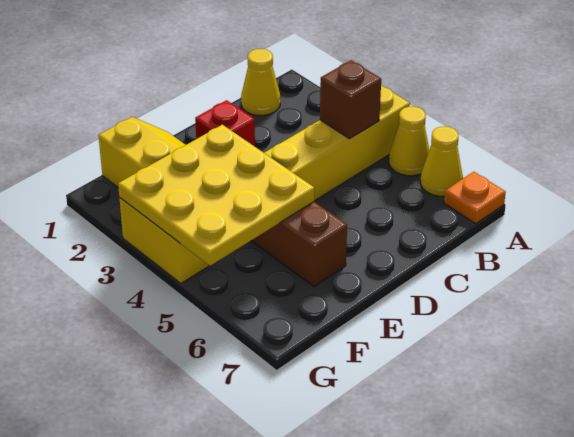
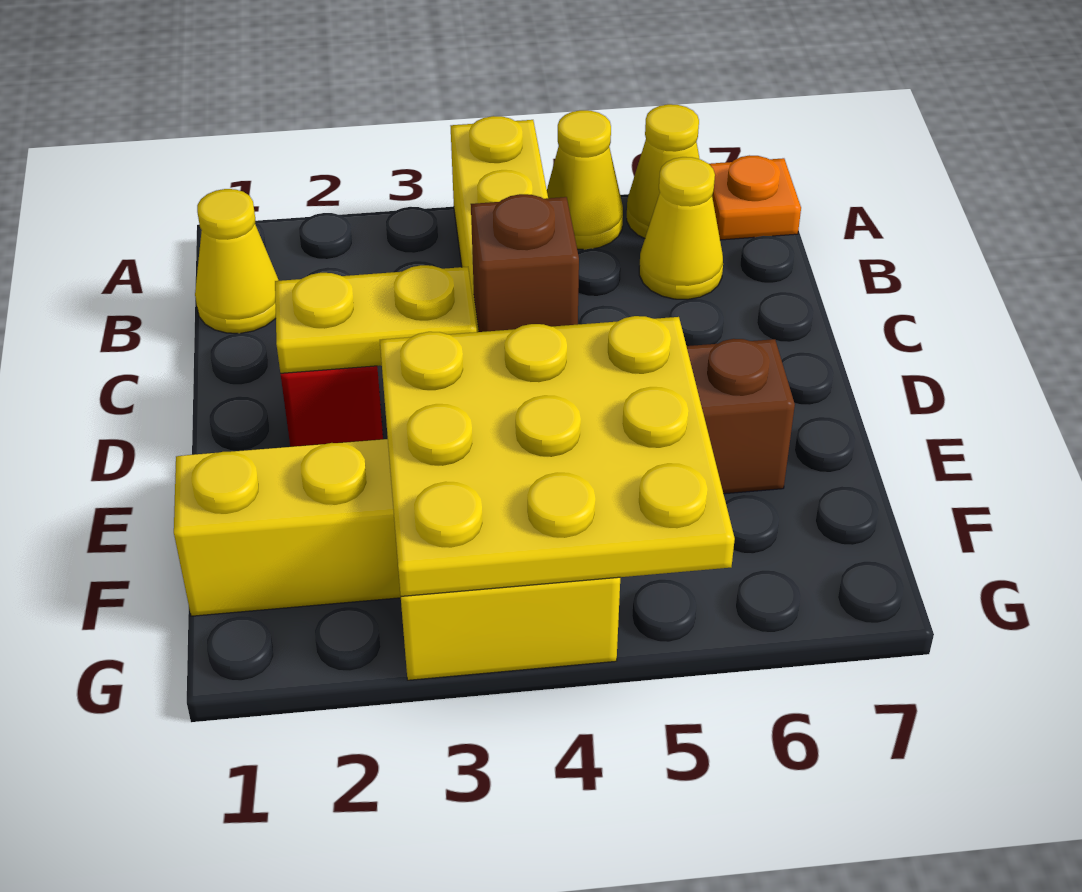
brown 1x1 brick [320,60,381,139] -> brown 1x1 brick moved to [471,194,579,332]
none -> yellow 1x1 cone [639,157,723,300]
none -> yellow 1x2 plate [275,265,477,373]

